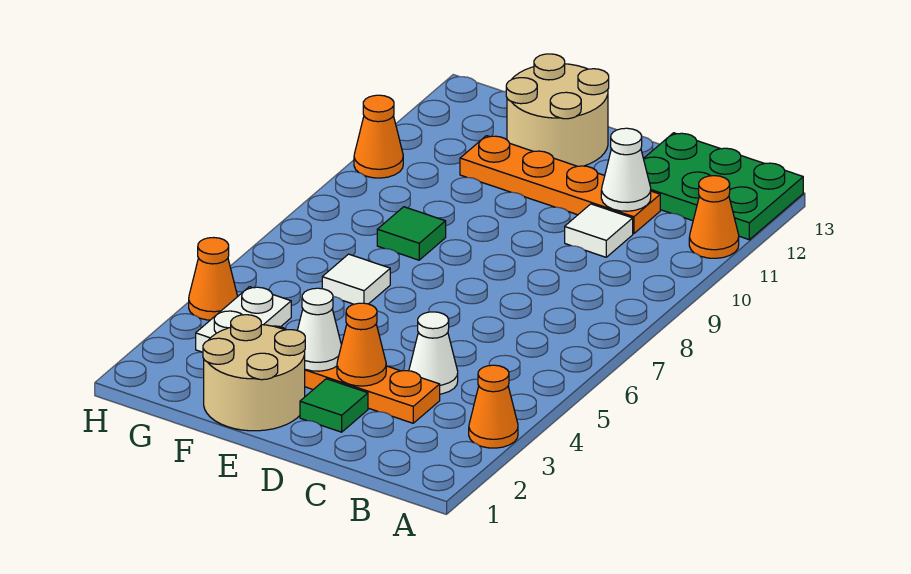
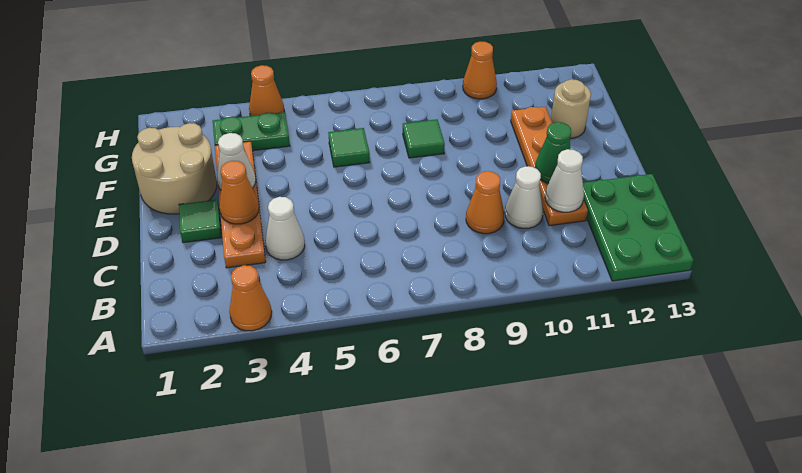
orange 1x1 cone [689,176,739,258] -> orange 1x1 cone moved to [466,171,504,234]
white 1x1 tile [565,204,633,257] -> white 1x1 cone [505,166,543,228]
none -> green 1x1 cone [535,122,571,183]
tan 2x2 round brick [506,54,609,166] -> tan 1x1 round brick [551,79,591,138]
white 1x1 tile [322,254,390,304] -> green 1x1 tile [328,128,370,167]
white 1x2 plate [196,287,291,352] -> green 1x2 plate [213,112,290,151]

